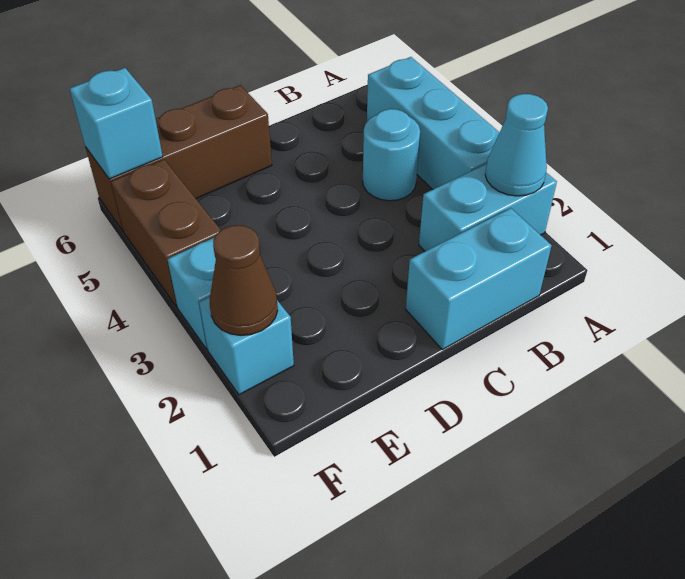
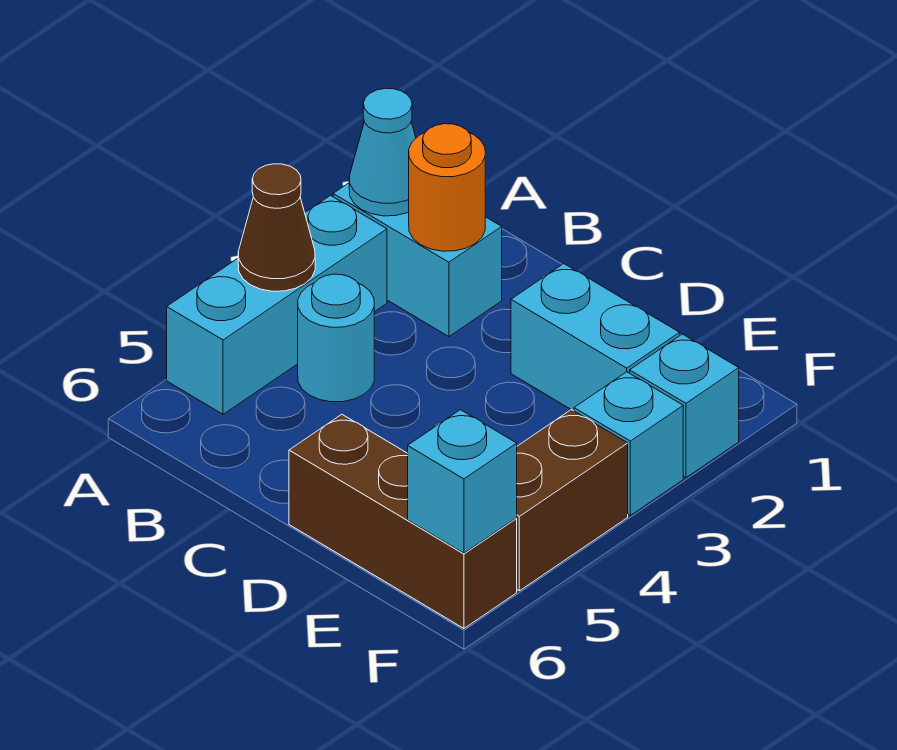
cyan 1x2 brick [406,208,552,350] -> cyan 1x2 brick moved to [511,264,680,411]
none -> orange 1x1 round brick [409,124,485,251]
brown 1x1 cone [210,225,278,335] -> brown 1x1 cone moved to [238,164,315,291]

